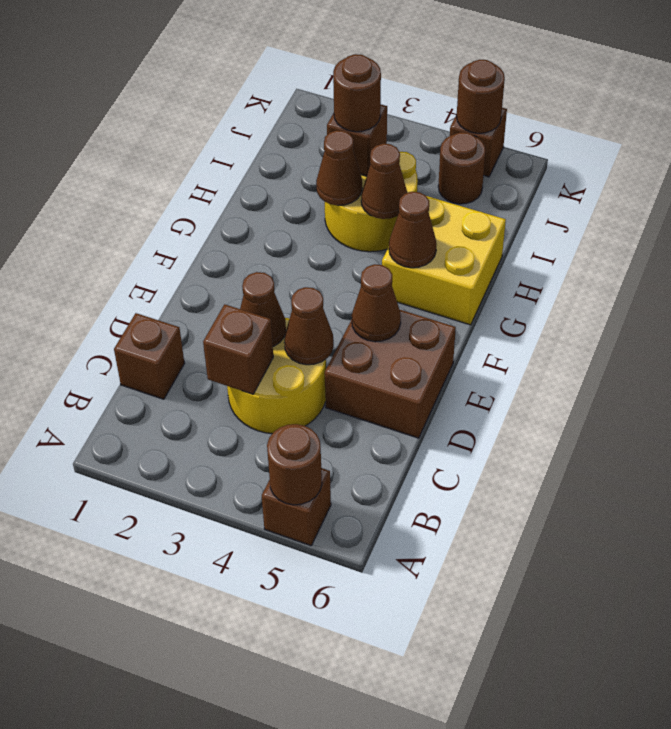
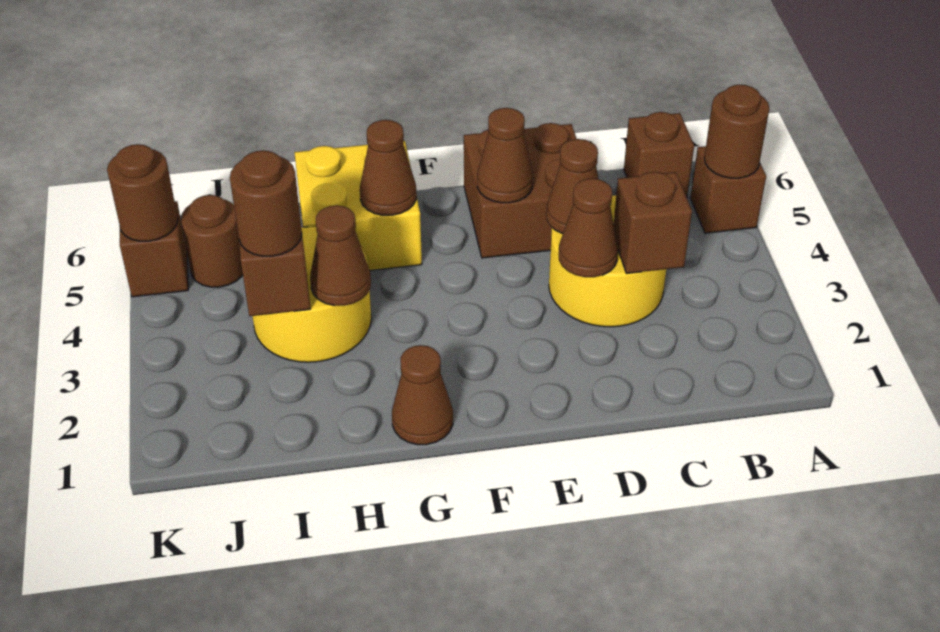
brown 1x1 brick [114,313,184,399] -> brown 1x1 brick moved to [624,112,694,197]
brown 1x1 cone [361,144,407,219] -> brown 1x1 cone moved to [392,345,453,445]

